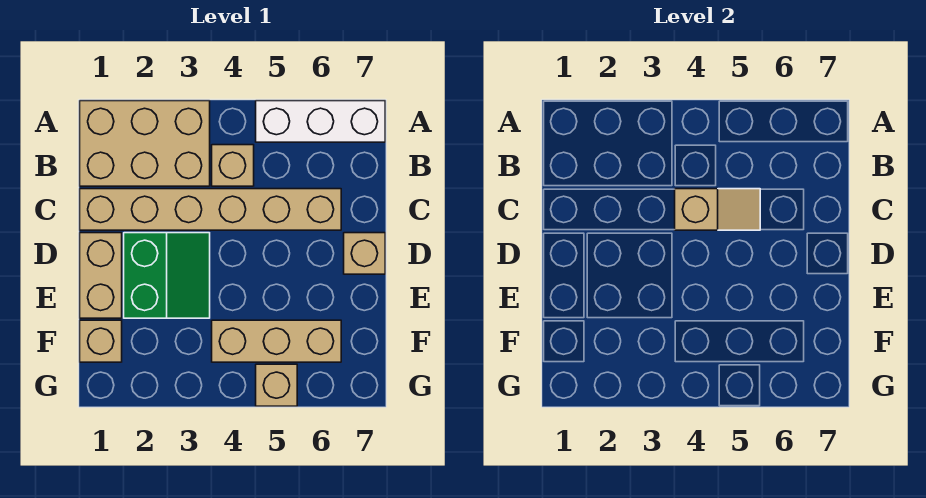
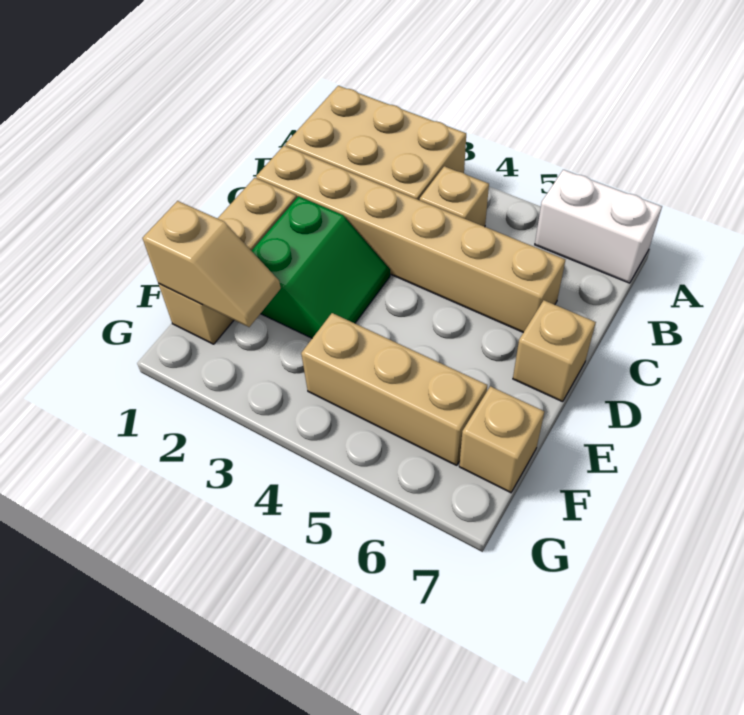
white 1x3 brick [256,101,385,142] -> white 1x2 brick [535,170,662,283]
tan 1x2 slope [675,189,760,230] -> tan 1x2 slope moved to [143,201,281,327]
tan 1x1 brick [256,364,297,406] -> tan 1x1 brick moved to [459,386,544,493]

